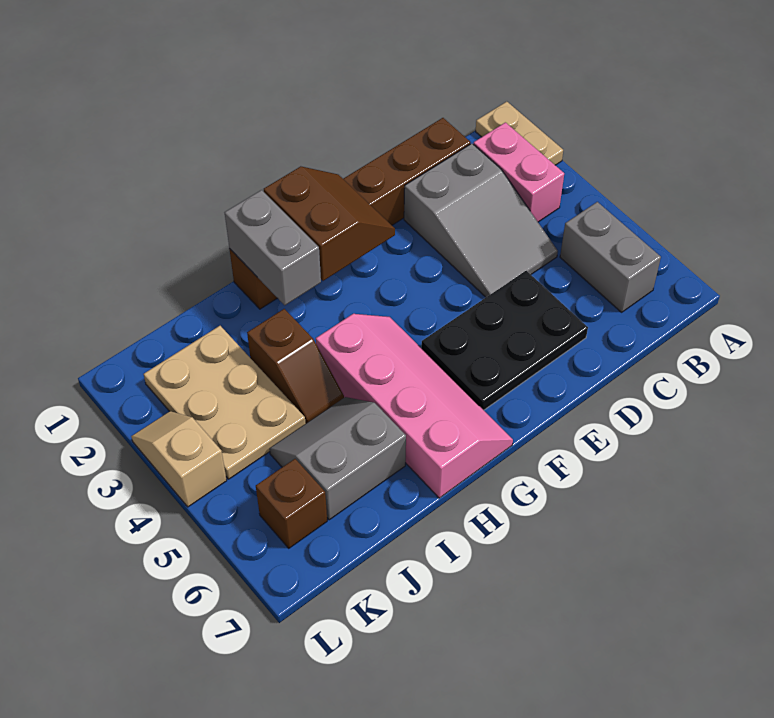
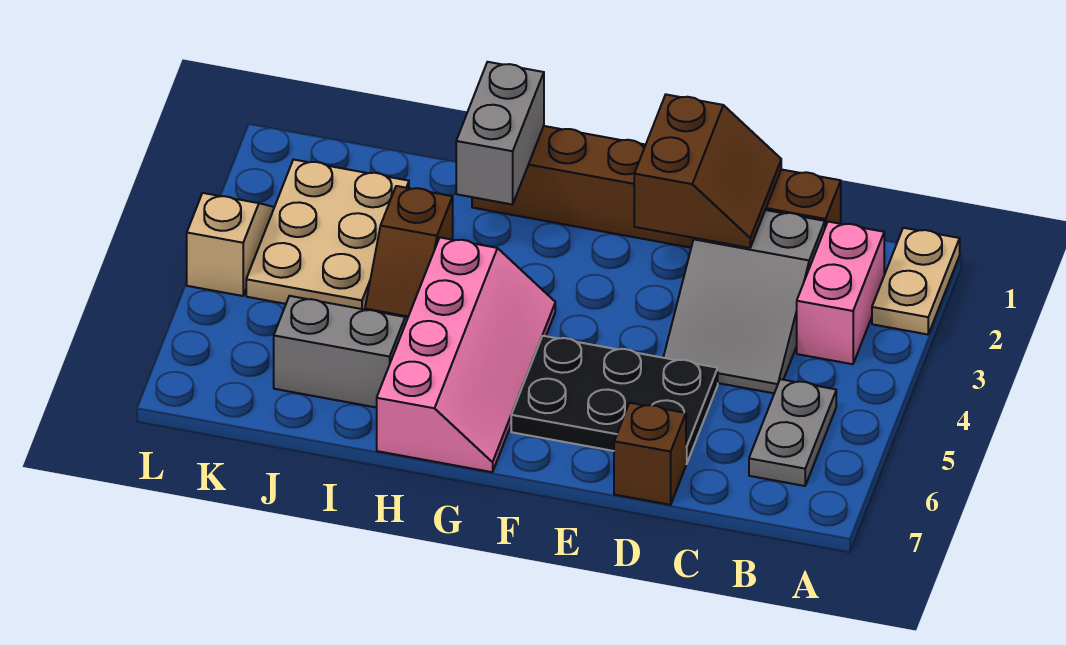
grey 1x2 brick [560,202,661,312] -> grey 1x2 plate [749,379,836,486]
brown 2x2 slope [264,166,395,281] -> brown 2x2 slope moved to [634,95,781,248]
brown 1x1 brick [256,459,327,548] -> brown 1x1 brick moved to [614,403,686,505]

